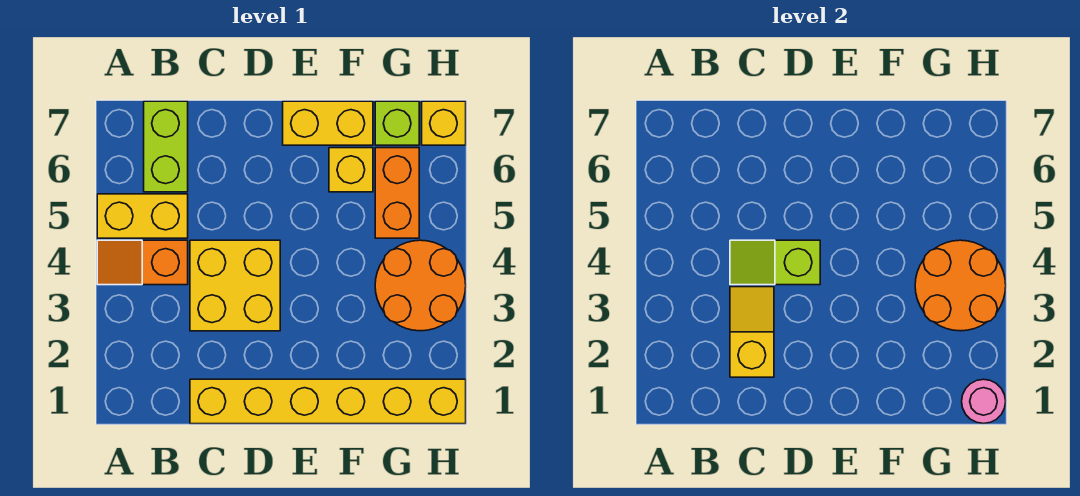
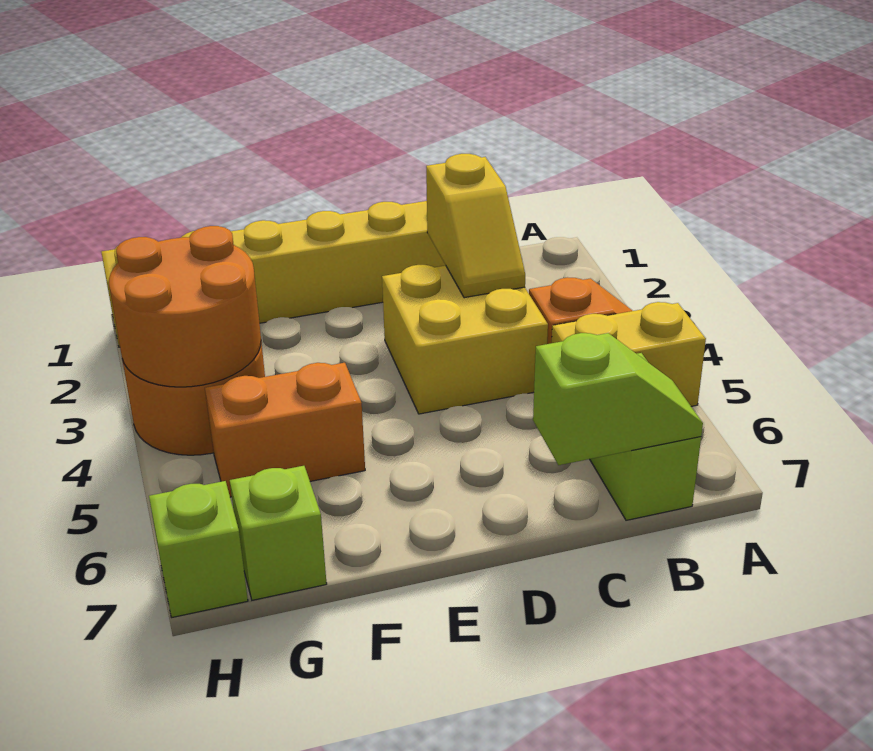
lime 1x2 slope [730,240,820,285] -> lime 1x2 slope moved to [533,333,703,465]
yellow 1x2 brick [283,101,373,145] -> none
yellow 1x1 brick [329,148,373,192] -> none
orange 1x2 brick [375,148,419,238] -> orange 1x2 brick turned to [205,363,365,497]
pink 1x1 round brick [962,379,1006,423] -> none
yellow 1x1 brick [422,101,466,145] -> lime 1x1 brick [149,481,248,617]

